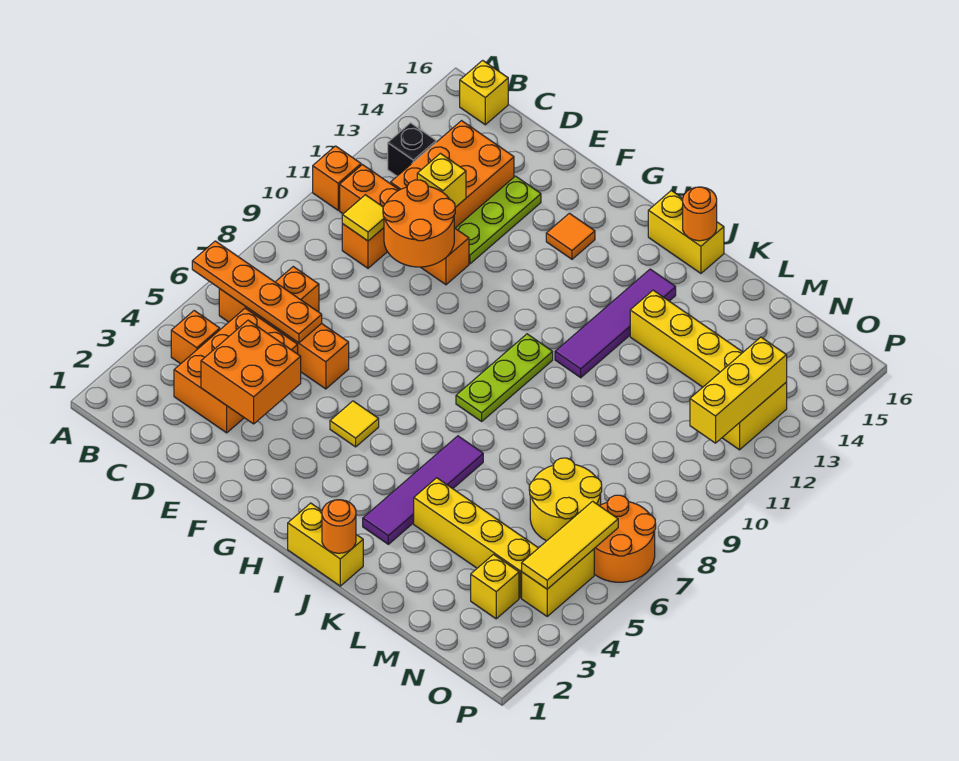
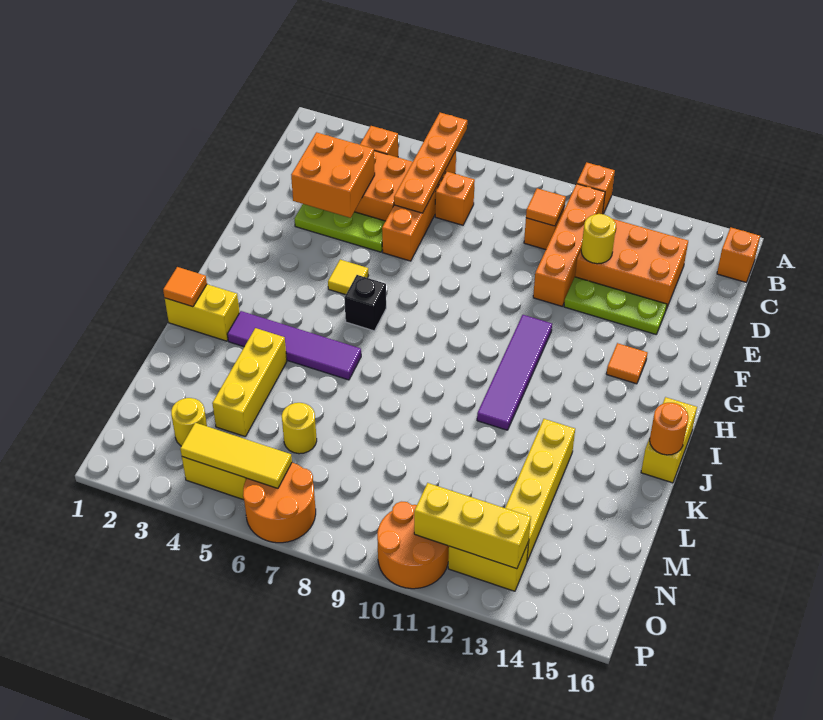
black 1x1 brick [388,123,436,176] -> black 1x1 brick moved to [345,275,386,331]
yellow 1x1 brick [460,60,508,125] -> orange 1x1 brick [717,227,760,282]
yellow 1x1 tile [342,195,384,241] -> orange 1x1 tile [526,188,566,226]
orange 2x2 round brick [383,180,455,267] -> orange 2x2 round brick moved to [377,502,449,589]
yellow 1x1 brick [417,153,466,207] -> yellow 1x1 round brick [581,214,616,264]
yellow 1x2 brick [288,503,363,586] -> yellow 1x2 brick turned to [165,284,239,341]
lime 1x3 plate [456,334,553,421] -> lime 1x3 plate moved to [295,204,385,252]
orange 1x1 round brick [322,500,356,553] -> orange 1x1 tile [163,267,207,307]
purple 1x4 tile [555,269,676,378] -> purple 1x4 tile turned to [477,315,552,430]
yellow 1x4 brick [414,478,538,598] -> yellow 1x3 brick [212,328,287,437]
yellow 2x2 round brick [529,458,602,541] -> yellow 1x1 round brick [282,403,317,454]
yellow 1x1 brick [471,554,519,619] -> yellow 1x1 round brick [171,398,207,446]

